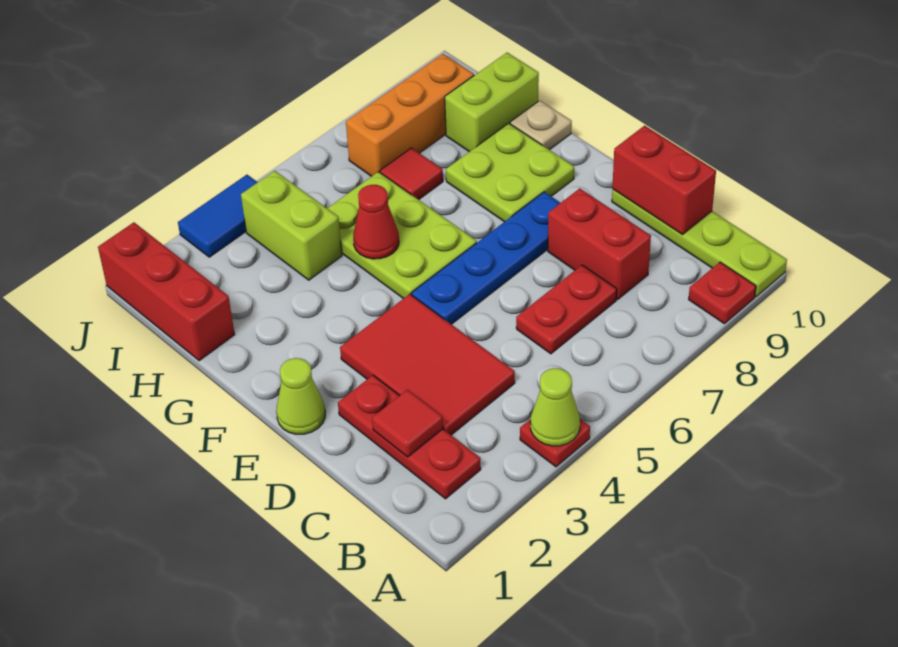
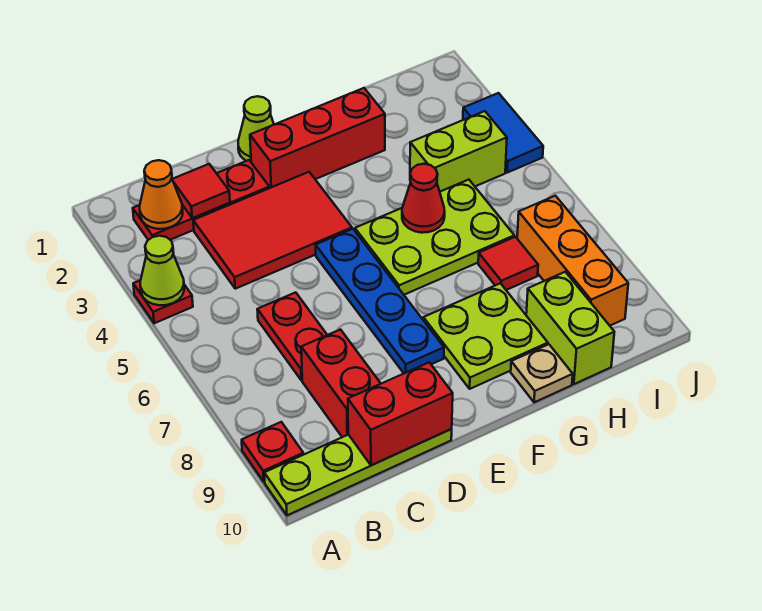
none -> orange 1x1 cone [140,160,183,229]
red 1x2 brick [548,188,651,300] -> red 1x2 brick turned to [301,330,381,437]
red 1x3 brick [98,222,235,361] -> red 1x3 brick moved to [250,88,385,188]

